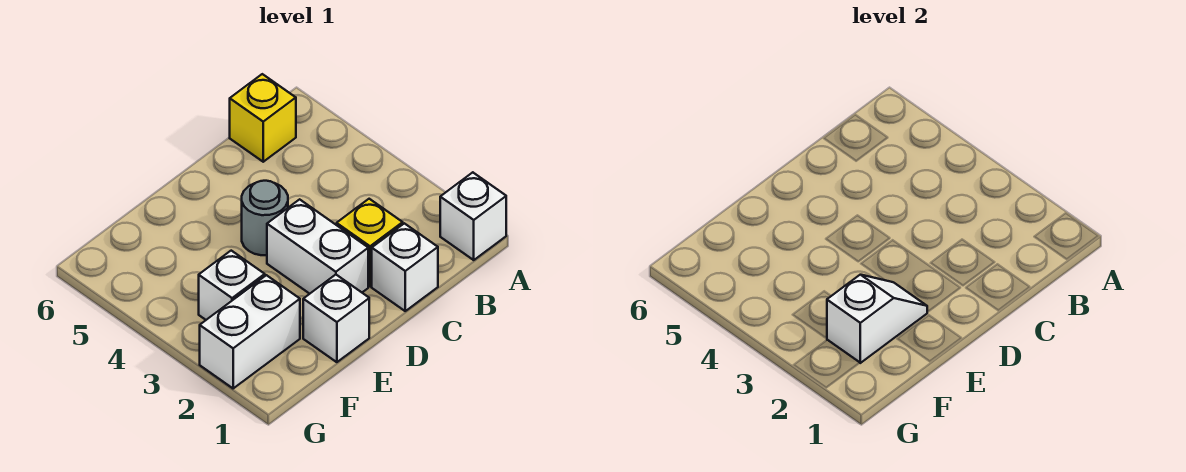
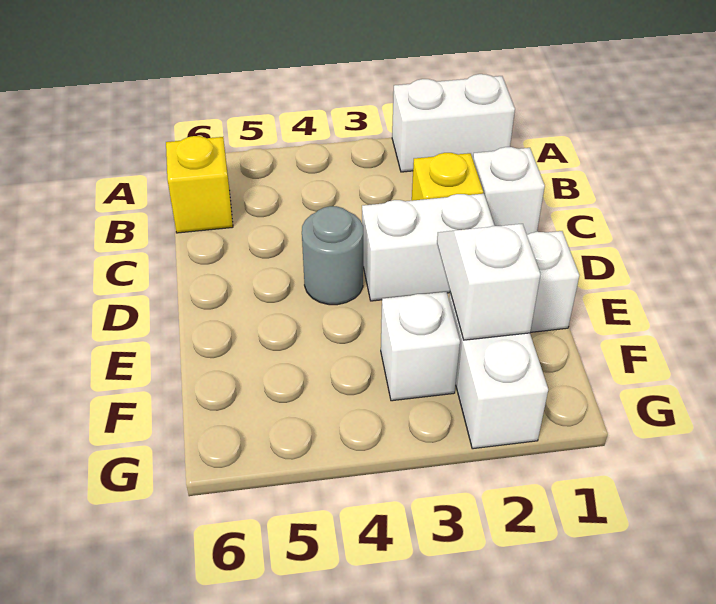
white 1x1 brick [440,172,506,260] -> white 1x2 brick [392,74,515,172]

